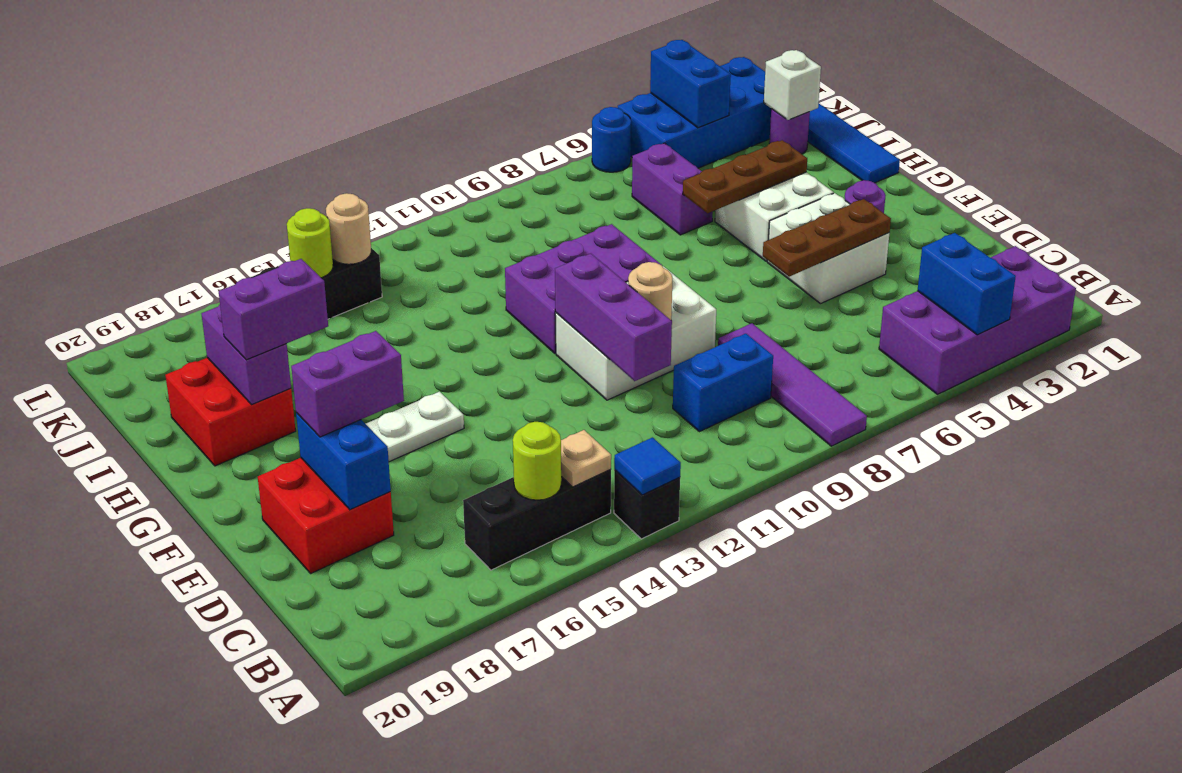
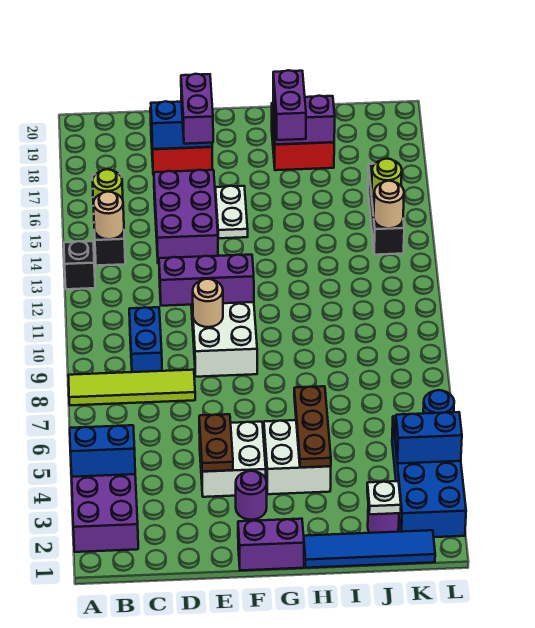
purple 1x4 tile [718,323,867,446] -> lime 1x4 tile [68,370,195,405]
blue 1x1 tile [614,437,681,495] -> none
tan 1x1 plate [561,430,611,487] -> tan 1x1 round brick [93,192,124,239]
brown 1x3 plate [763,199,891,277] -> brown 1x2 plate [199,414,233,471]
purple 2x3 brick [505,224,661,353] -> purple 2x3 brick moved to [154,170,218,263]
purple 1x2 brick [632,143,713,235] -> purple 1x2 brick moved to [238,519,304,570]
white 1x1 brick [764,50,821,120] -> white 1x1 plate [367,481,401,514]

